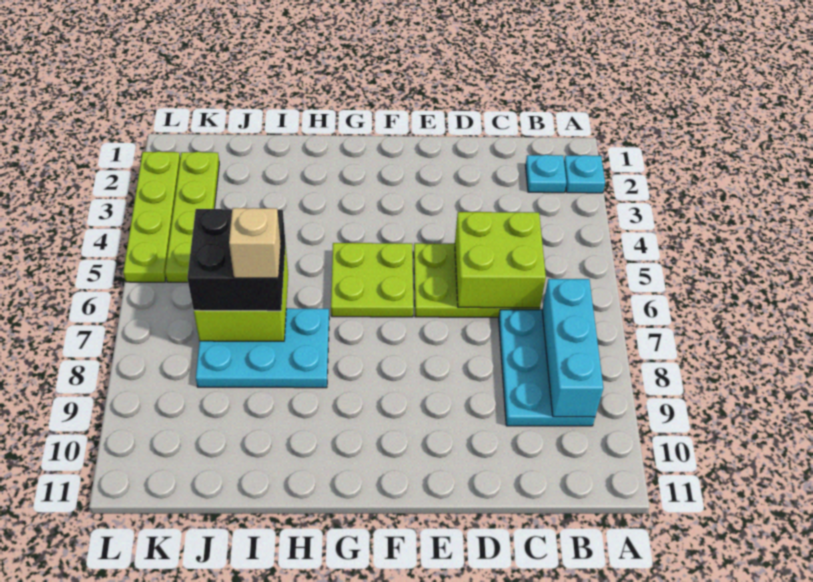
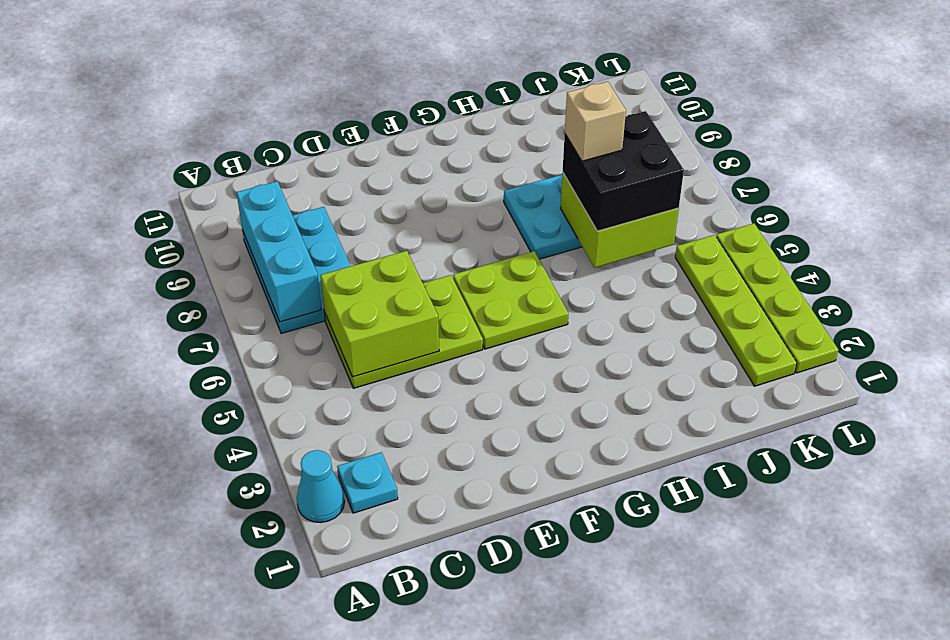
cyan 1x1 plate [564,155,605,193] -> cyan 1x1 cone [297,450,345,523]

